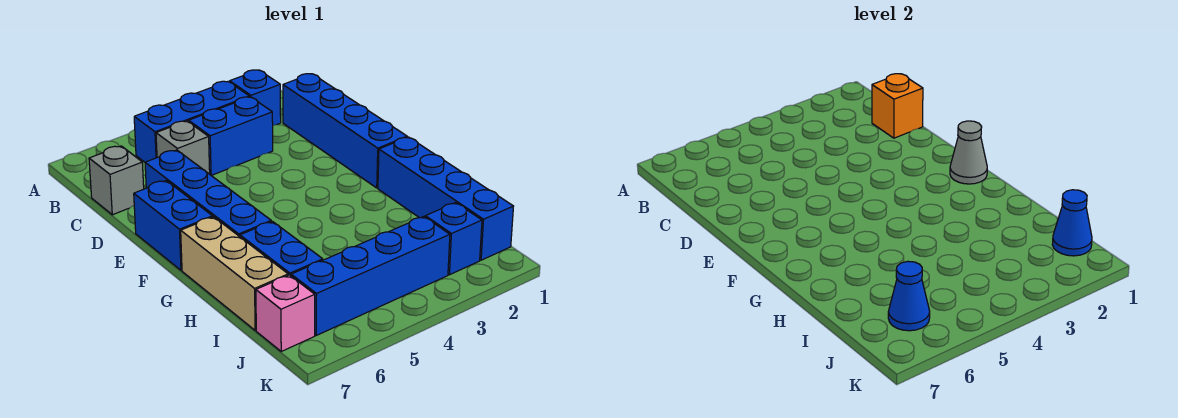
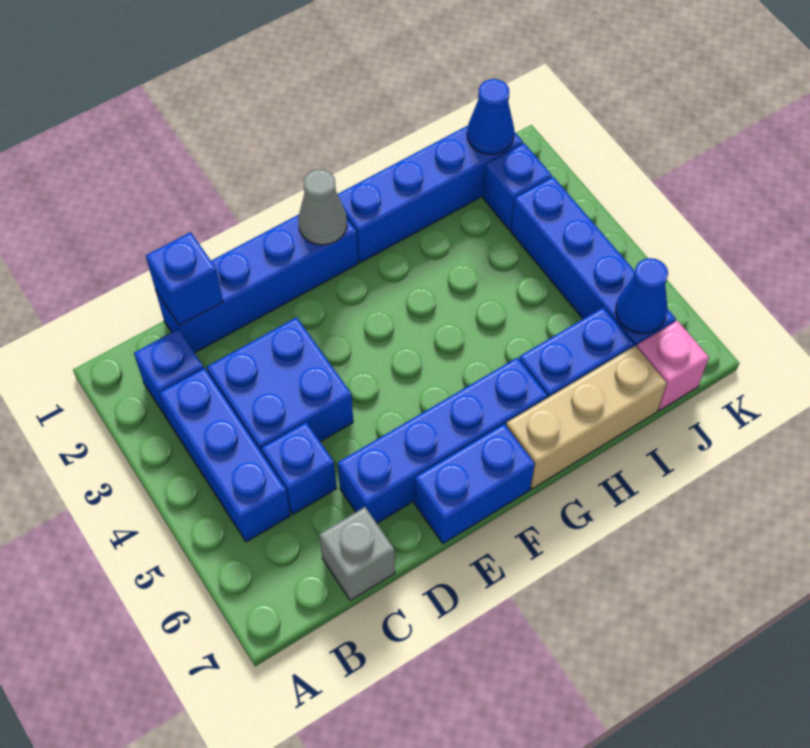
orange 1x1 brick [872,74,923,138] -> blue 1x1 brick [146,232,223,325]
blue 1x2 brick [189,97,273,176] -> blue 2x2 brick [207,317,353,453]
grey 1x1 brick [156,121,210,174] -> blue 1x1 brick [261,422,337,514]

